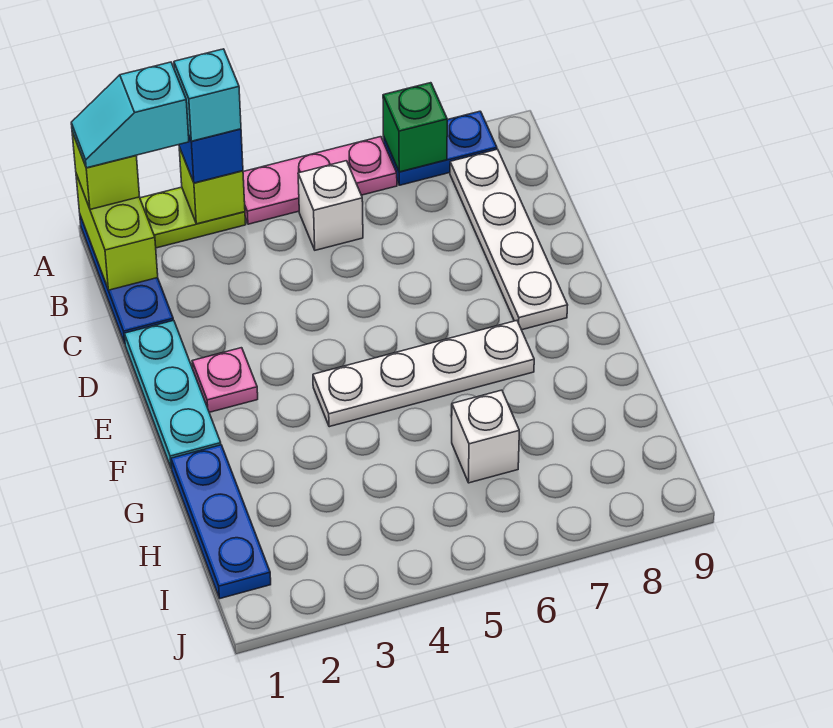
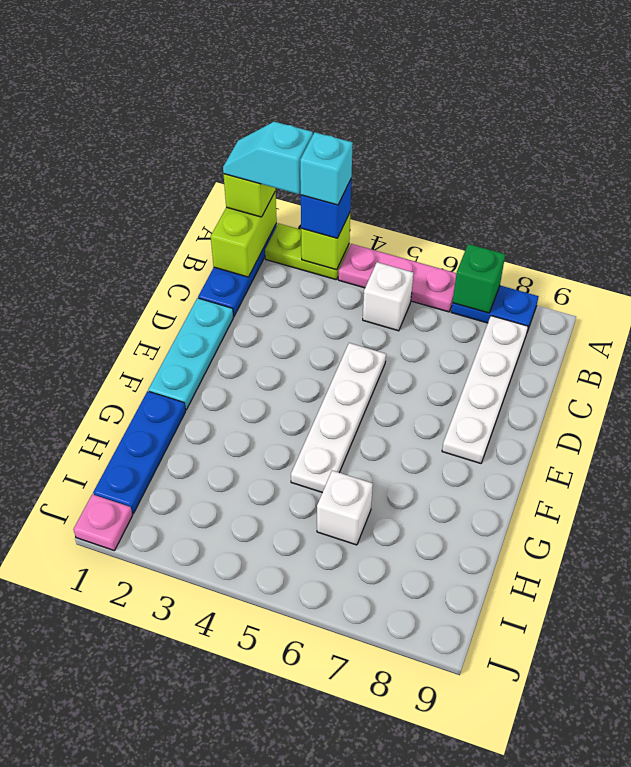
pink 1x1 plate [192,348,258,412] -> pink 1x1 plate moved to [74,494,133,550]
white 1x4 plate [313,321,534,427] -> white 1x4 plate turned to [291,343,386,492]

